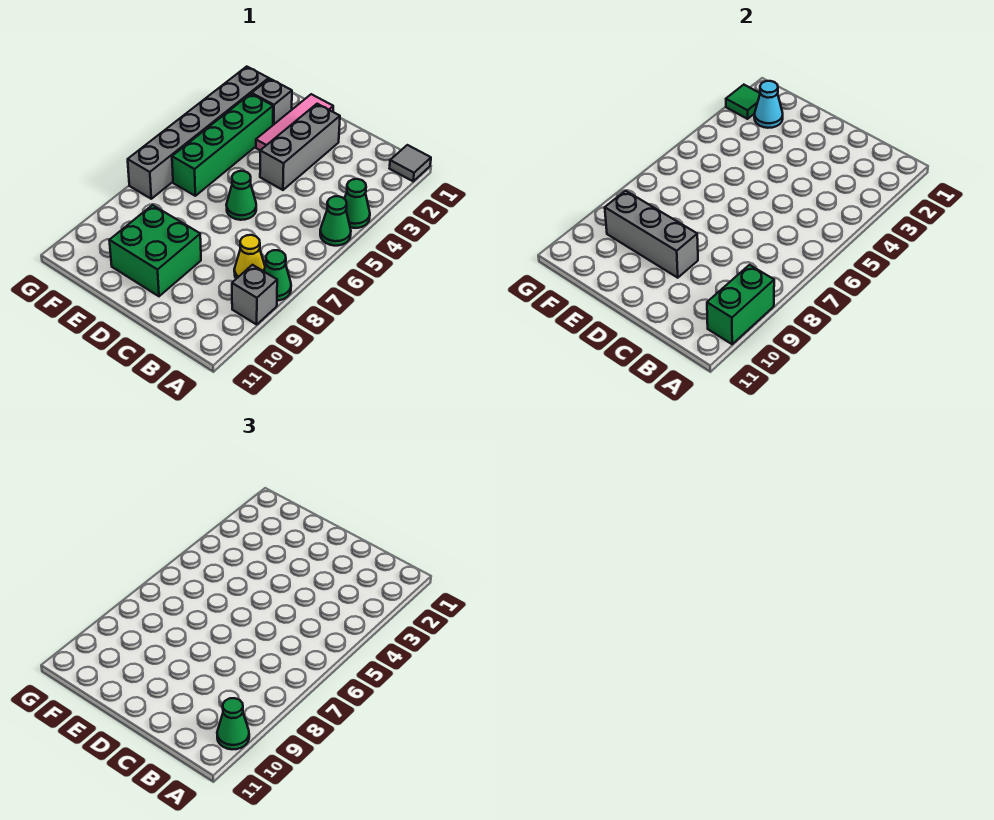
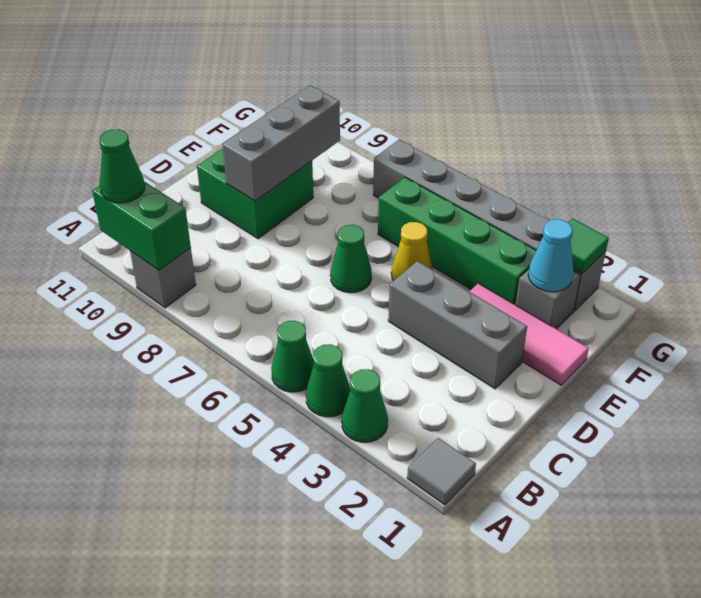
green 1x1 cone [264,250,291,301] -> green 1x1 cone moved to [342,369,388,442]
yellow 1x1 cone [234,235,265,279] -> yellow 1x1 cone moved to [391,222,433,281]

